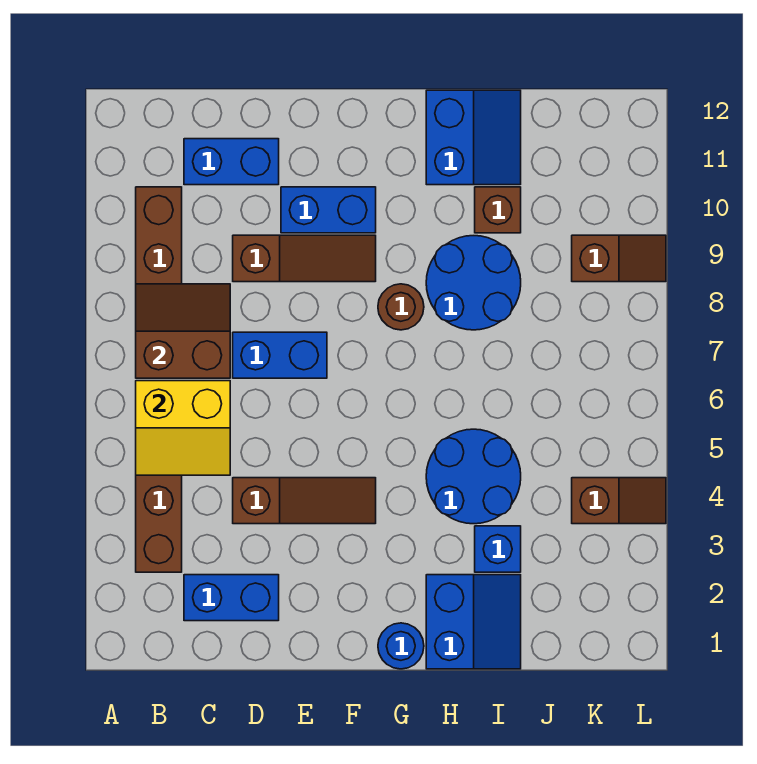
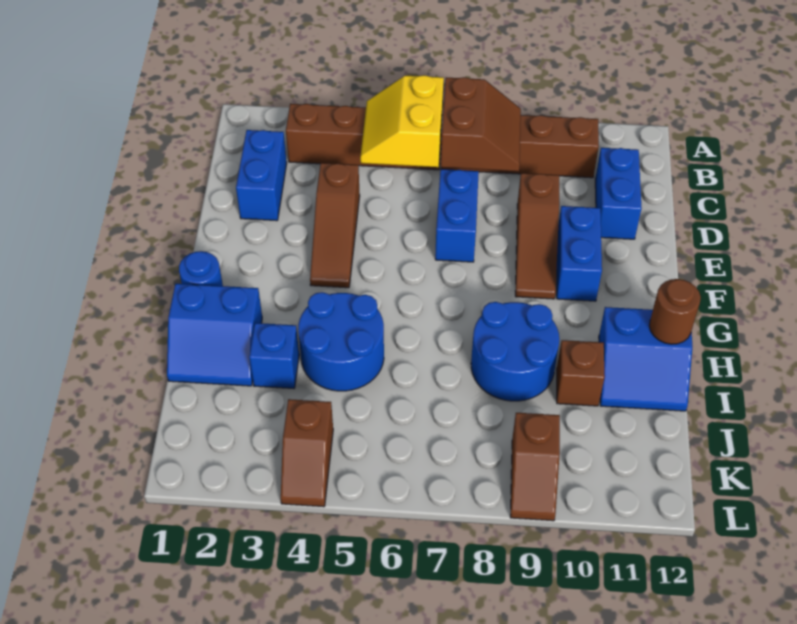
brown 1x1 round brick [378,284,424,330] -> brown 1x1 round brick moved to [649,279,701,344]

